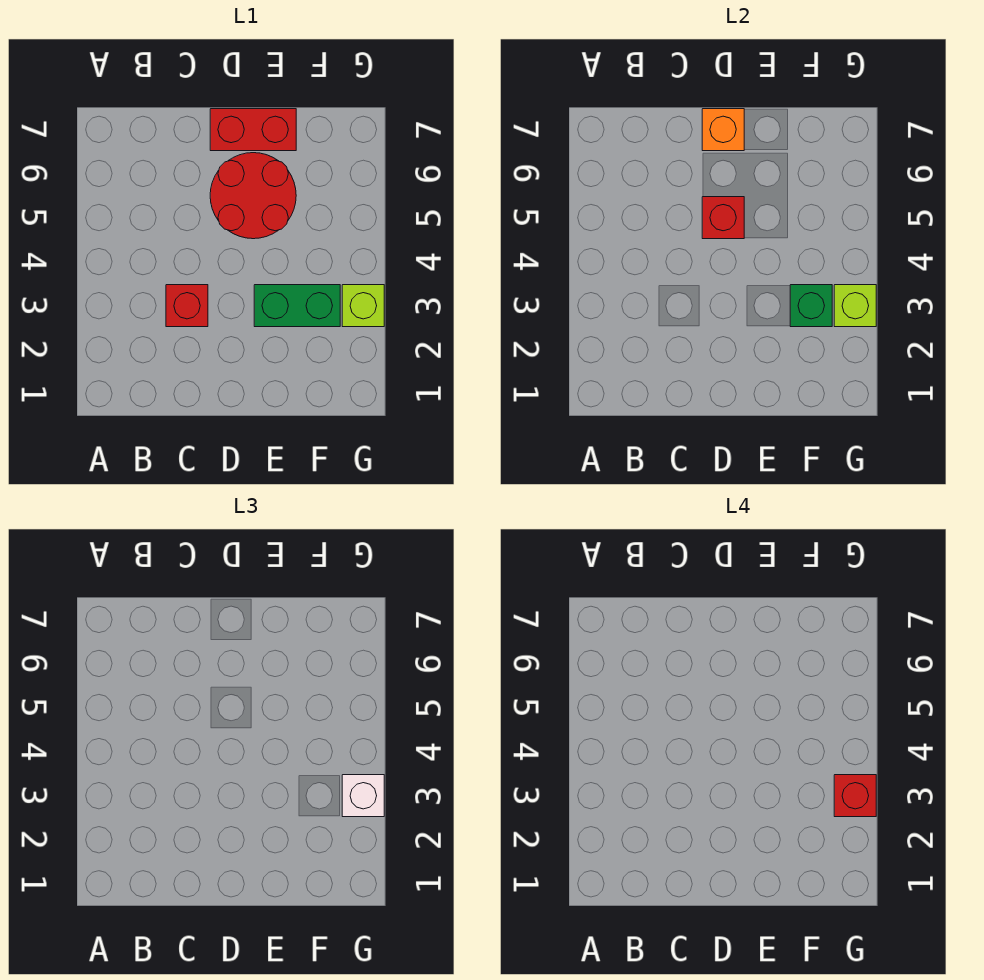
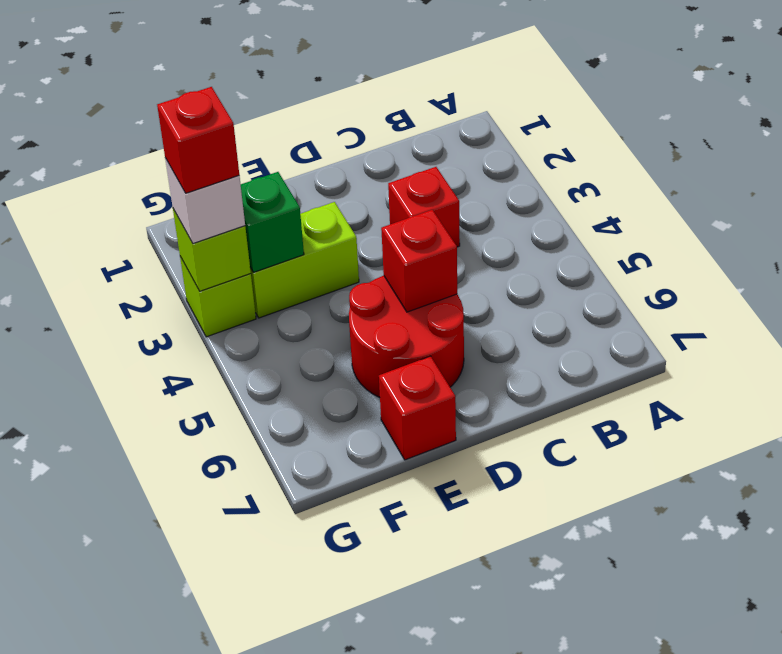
red 1x2 brick [210,109,296,151] -> red 1x1 brick [379,356,456,460]
orange 1x1 brick [702,109,744,151] -> none
green 1x2 brick [254,285,340,327] -> lime 1x2 brick [250,202,359,318]

